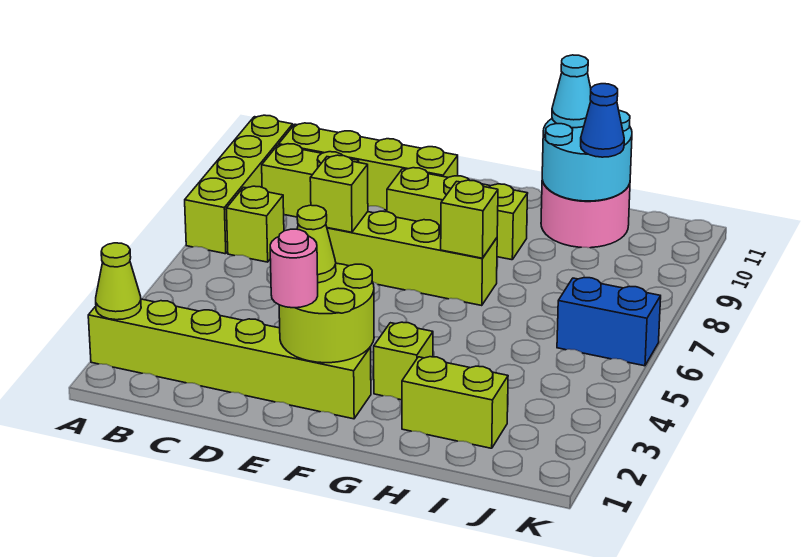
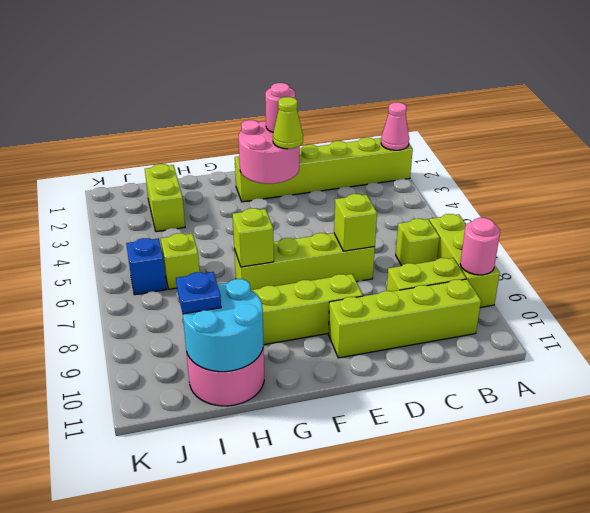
lime 1x1 cone [96,243,141,320] -> pink 1x1 cone [381,102,409,150]
lime 1x4 brick [185,115,293,254] -> lime 1x3 brick [429,214,500,307]
none -> pink 1x1 round brick [460,218,500,275]
lime 2x2 round brick [279,263,374,363] -> pink 2x2 round brick [239,120,300,184]
lime 1x1 brick [374,322,433,400] -> lime 1x1 brick moved to [161,233,200,289]
lime 1x2 brick [402,357,508,448] -> lime 1x2 brick turned to [145,164,185,232]
cyan 1x1 cone [552,55,591,128] -> none
blue 1x1 cone [581,84,624,157] -> blue 1x1 plate [176,272,221,314]
blue 1x2 brick [557,278,661,366] -> blue 1x1 brick [126,238,167,295]

